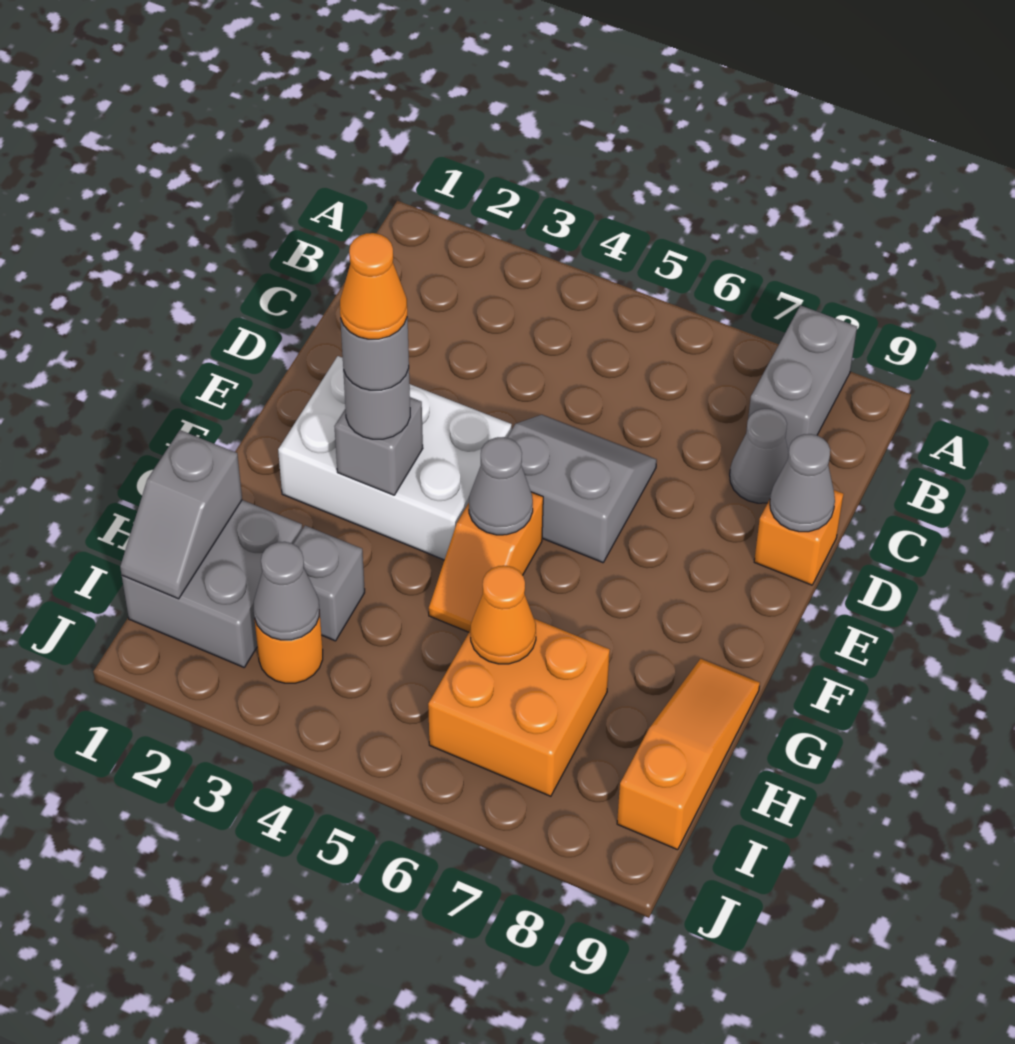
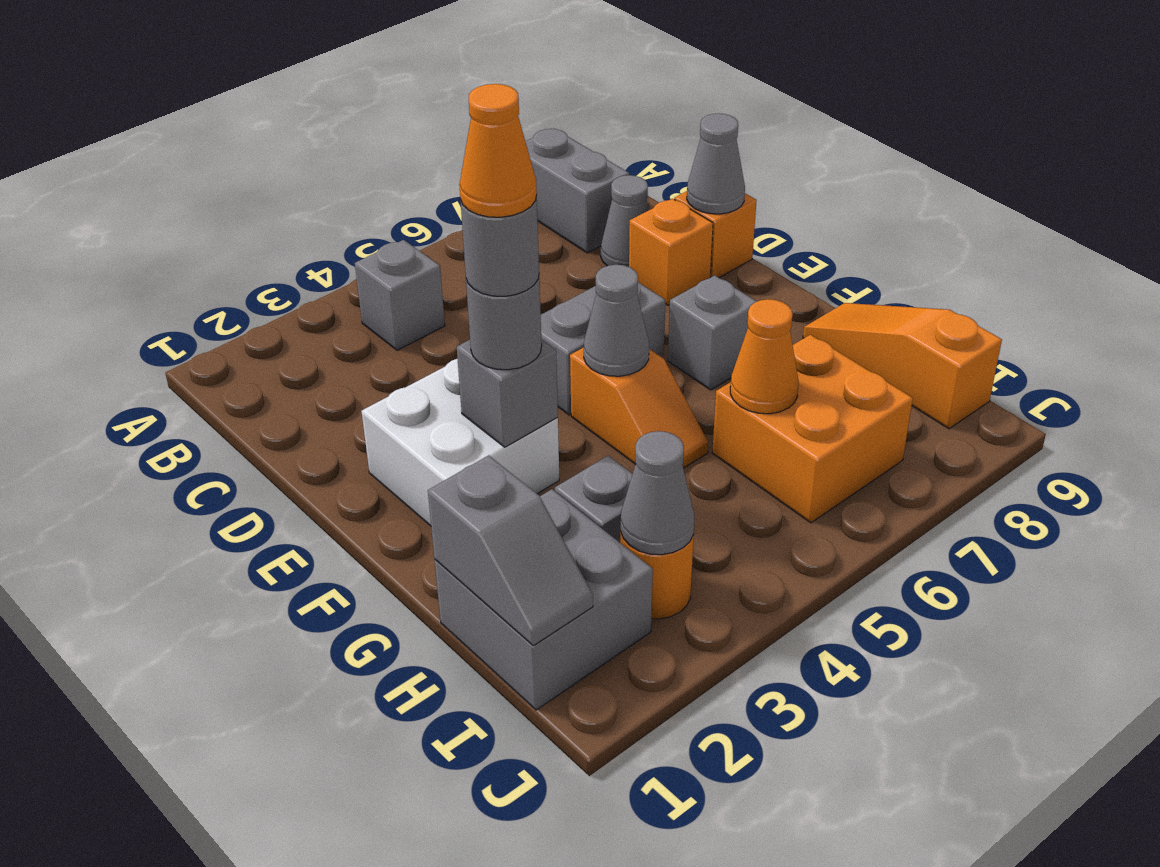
none -> grey 1x1 brick [355,240,445,350]
none -> orange 1x1 brick [629,199,713,305]
white 2x3 brick [278,356,512,560] -> white 2x2 brick [361,359,559,526]
none -> grey 1x1 brick [668,275,757,390]

